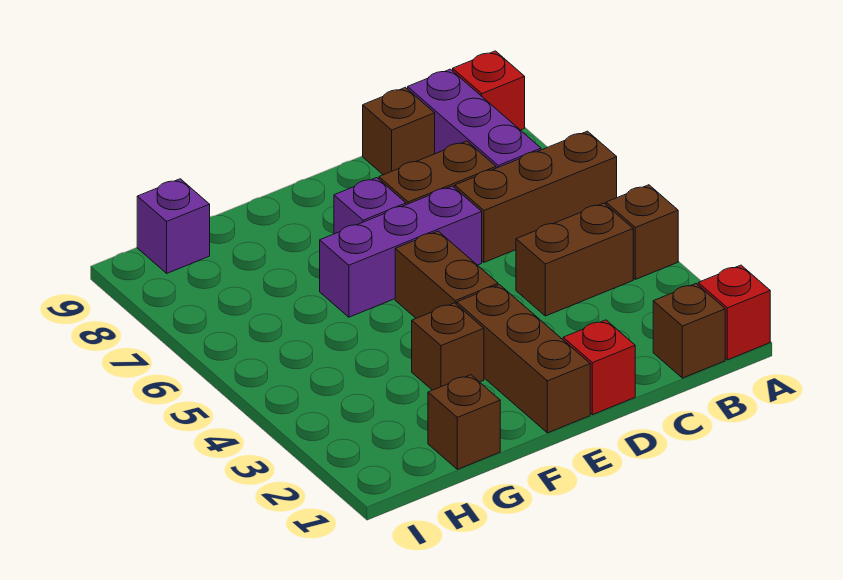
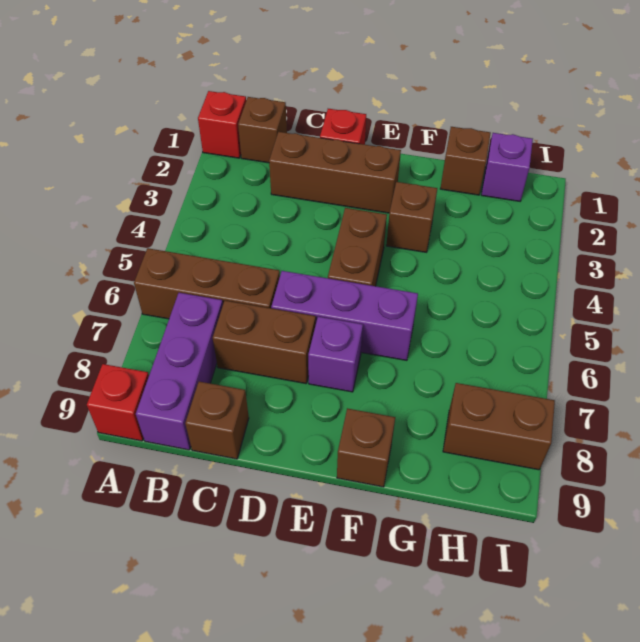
brown 1x1 brick [606,185,678,279] -> brown 1x1 brick moved to [337,408,395,487]
brown 1x2 brick [516,203,633,316] -> brown 1x2 brick moved to [443,383,555,470]
brown 1x3 brick [457,285,590,433] -> brown 1x3 brick turned to [269,132,401,213]
purple 1x1 brick [137,179,210,273] -> purple 1x1 brick moved to [481,133,533,201]

